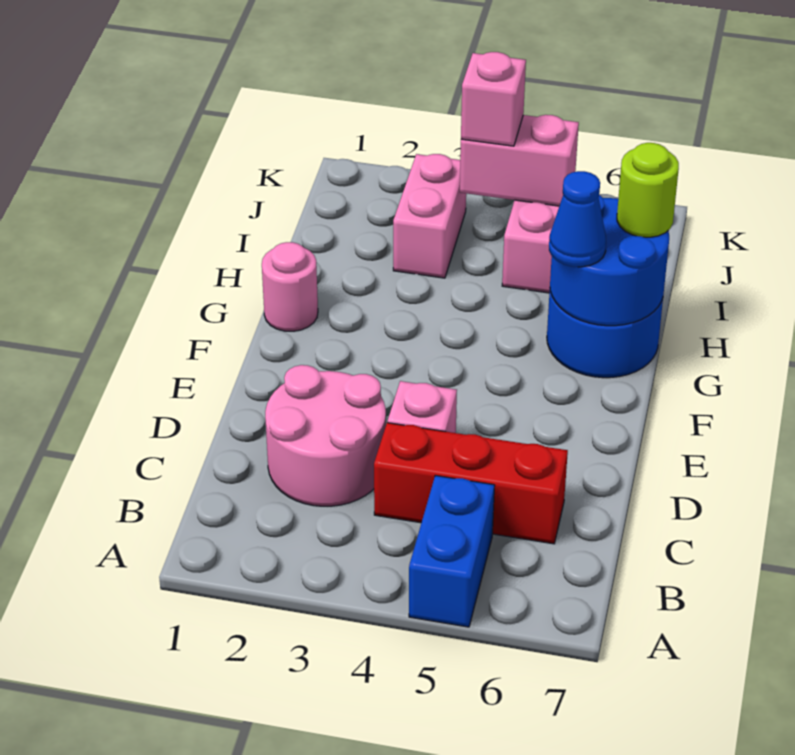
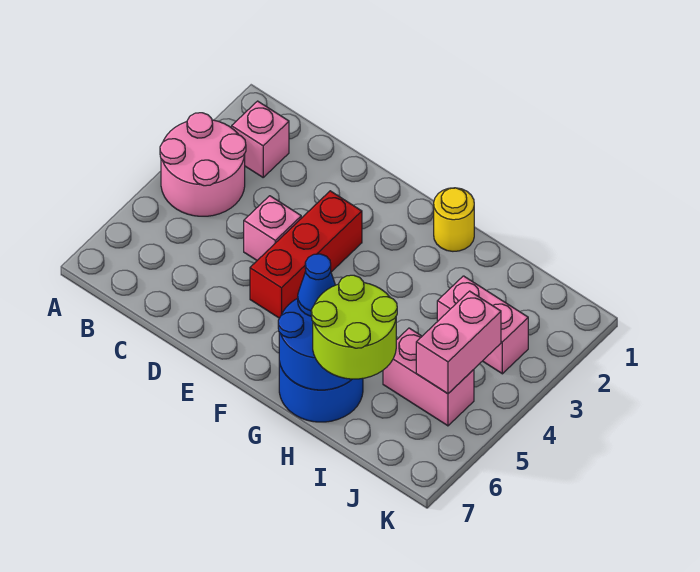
blue 1x2 brick [409,475,495,627] -> none
pink 2x2 round brick [265,365,386,506] -> pink 2x2 round brick moved to [160,113,246,216]
red 1x3 brick [374,423,568,544] -> red 1x3 brick moved to [250,191,362,318]
pink 1x1 round brick [262,242,318,331] -> yellow 1x1 round brick [434,188,474,251]
lime 1x1 round brick [617,143,679,237] -> lime 2x2 round brick [311,275,397,379]
pink 1x1 brick [461,52,526,146] -> pink 1x1 brick moved to [232,101,289,177]

